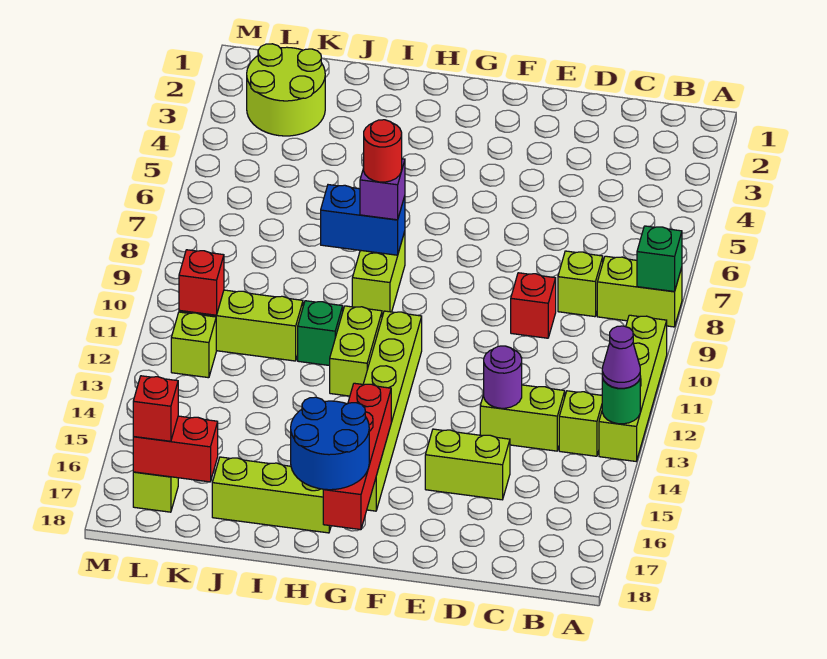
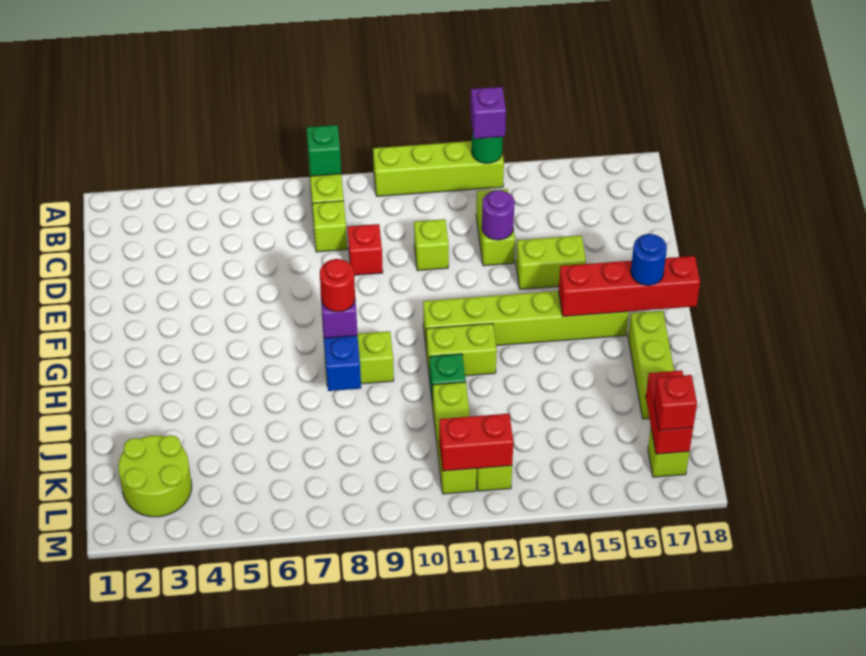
purple 1x1 cone [602,326,640,388] -> purple 1x1 brick [470,87,506,139]
lime 1x1 brick [559,391,602,456] -> lime 1x1 brick moved to [414,219,449,271]
lime 1x2 brick [425,429,510,500] -> lime 1x2 brick turned to [516,235,586,289]
blue 2x2 round brick [291,397,369,490] -> blue 1x1 round brick [631,234,667,285]
red 1x1 brick [179,250,224,315] -> red 1x2 brick [439,414,513,471]

